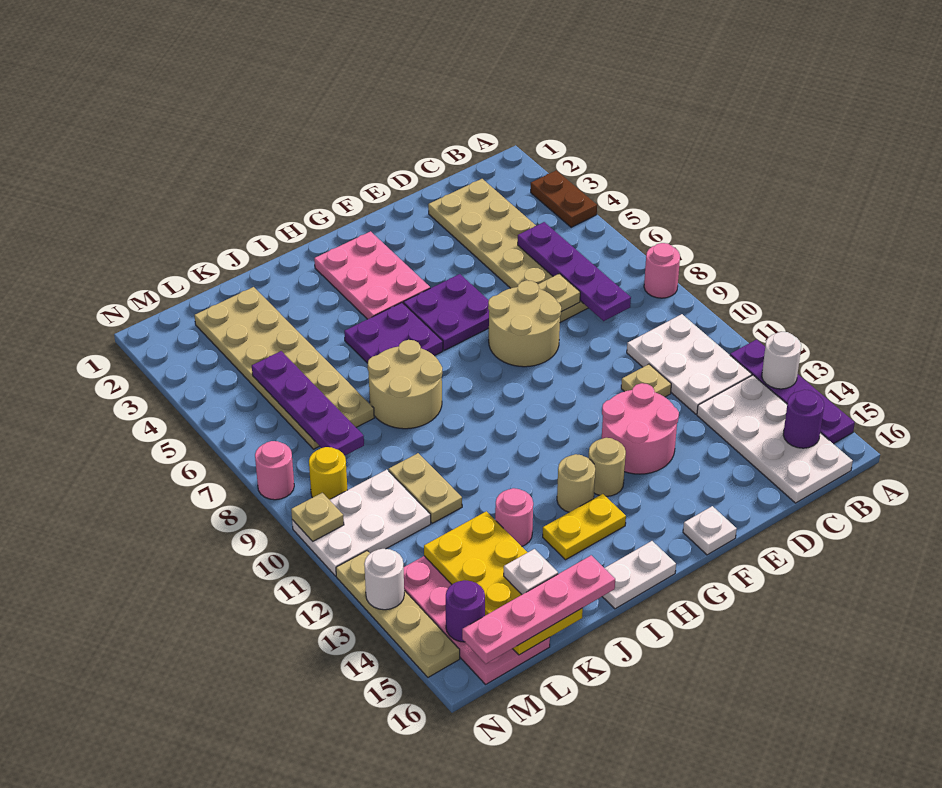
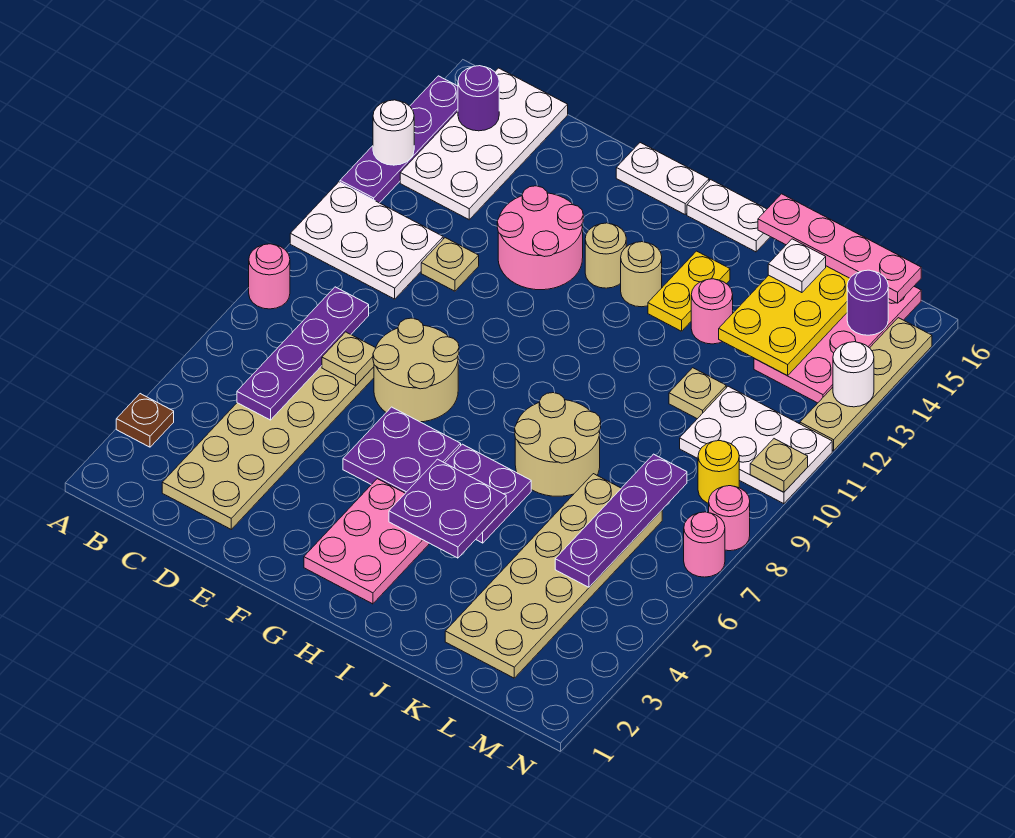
brown 1x2 plate [531,170,597,227] -> brown 1x1 plate [116,394,174,447]
white 2x3 plate [627,314,752,414] -> white 2x3 plate turned to [290,182,443,299]
white 1x1 plate [683,506,737,555] -> white 1x2 plate [616,143,709,214]
none -> purple 2x2 plate [389,459,506,558]
yellow 1x2 plate [543,494,626,560] -> yellow 1x2 plate turned to [648,251,730,331]
tan 1x2 plate [389,453,462,523] -> tan 1x1 plate [669,368,726,419]
none -> pink 1x1 round brick [684,512,725,577]

